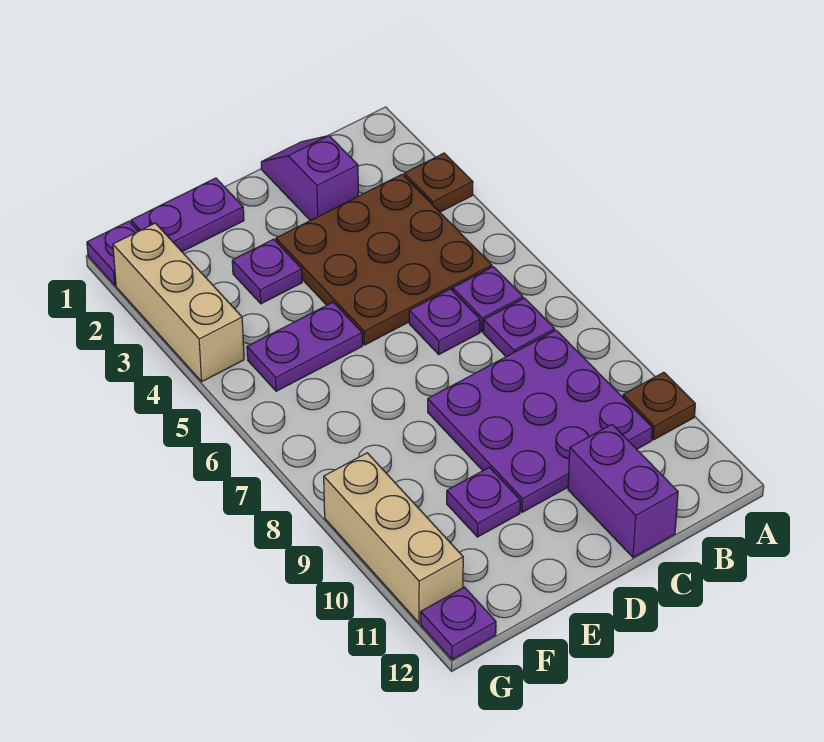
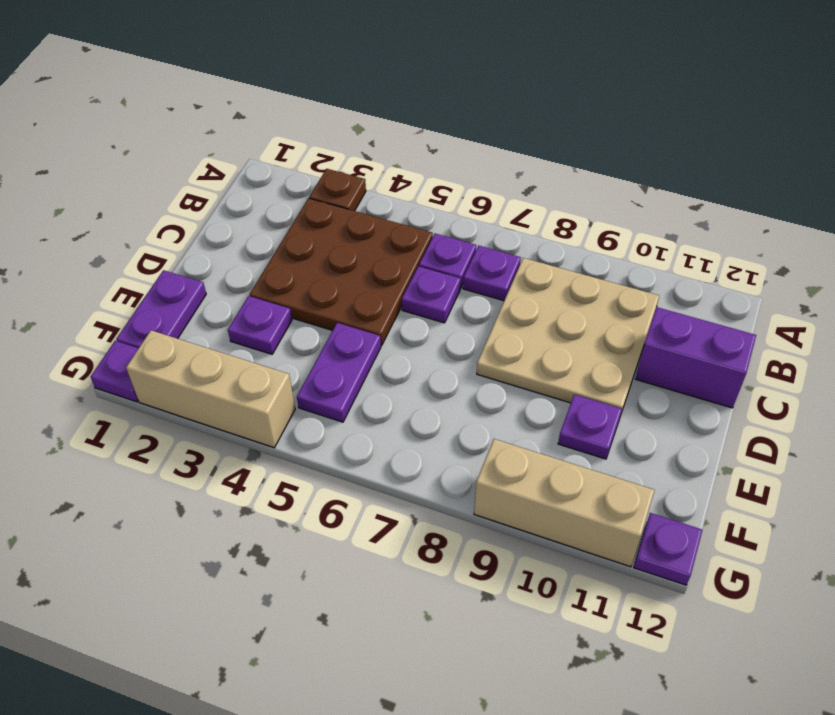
brown 1x1 plate [623,372,695,440] -> none
purple 3x3 plate [428,330,652,512] -> tan 3x3 plate [477,258,659,413]
purple 1x2 slope [261,136,358,221] -> none

